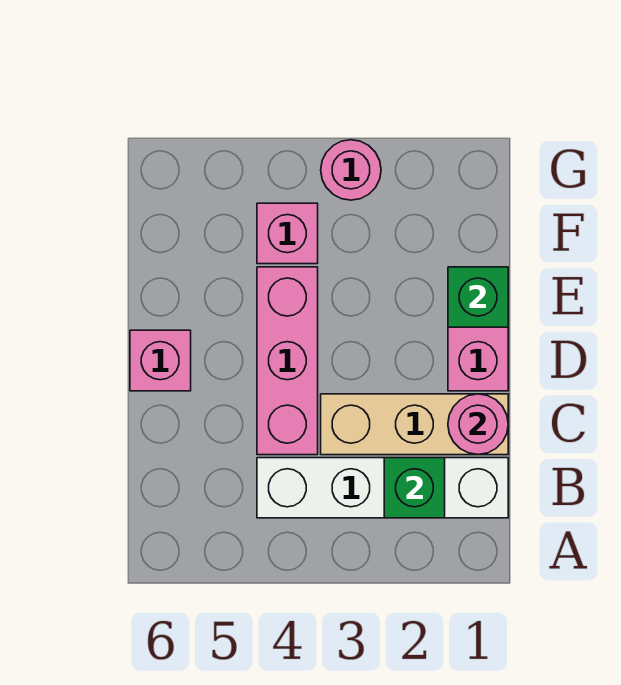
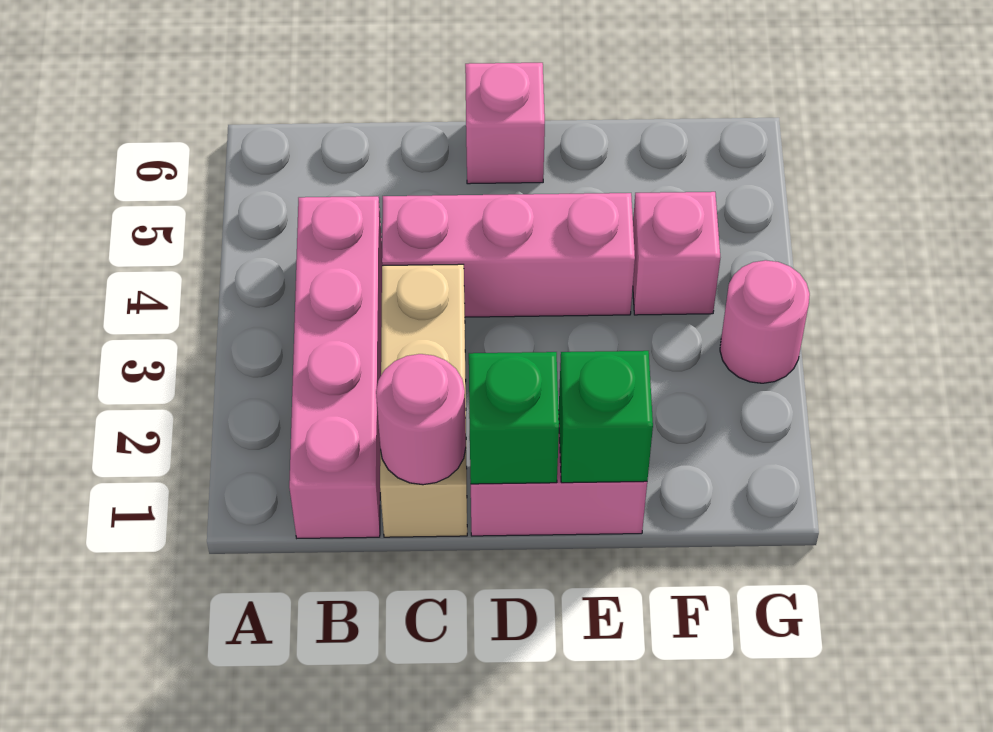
white 1x4 brick [257,458,508,518] -> pink 1x4 brick [289,196,382,538]
green 1x1 brick [384,458,445,518] -> green 1x1 brick moved to [469,352,559,484]

